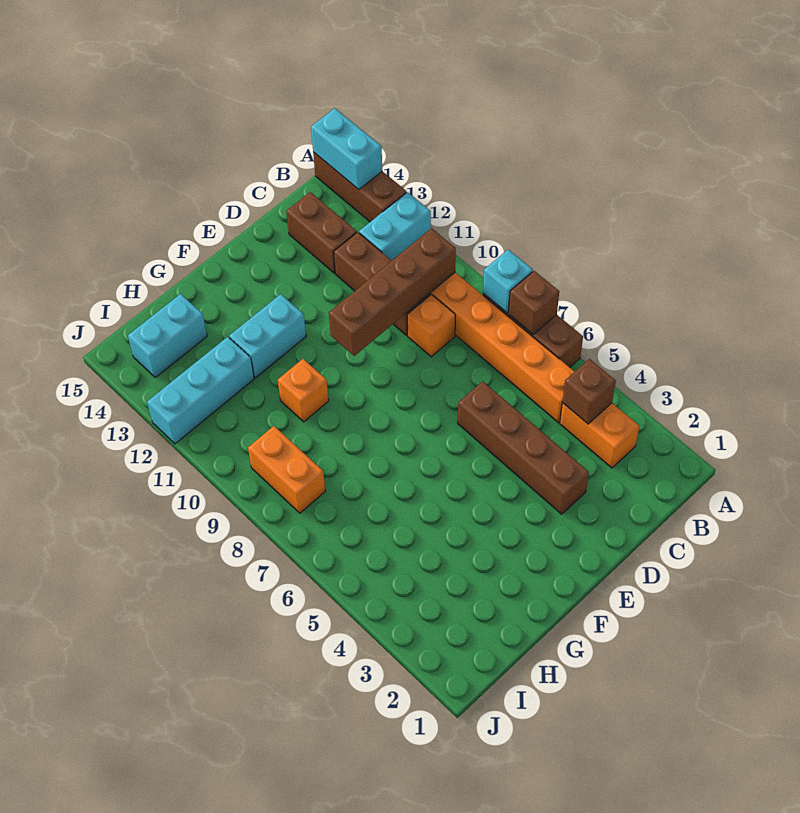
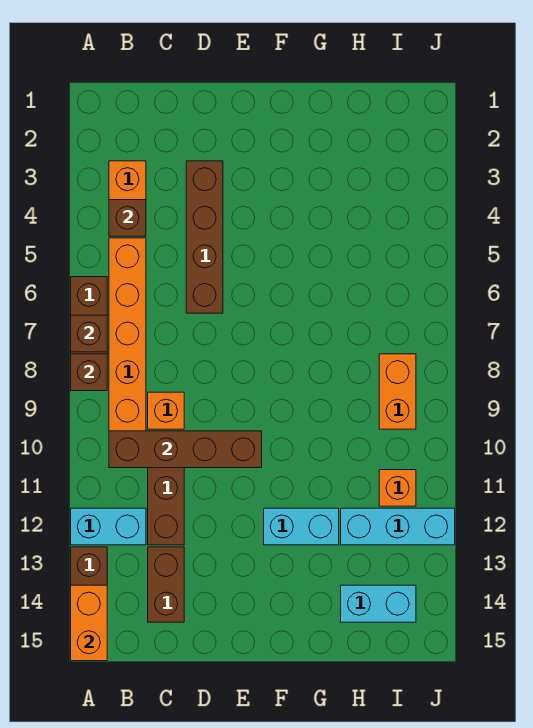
cyan 1x1 brick [483,250,533,313] -> brown 1x1 brick [71,354,107,391]
cyan 1x2 brick [311,108,382,189] -> orange 1x2 brick [71,585,107,661]
orange 1x1 brick [278,359,329,422] -> orange 1x1 brick moved to [379,470,416,506]

